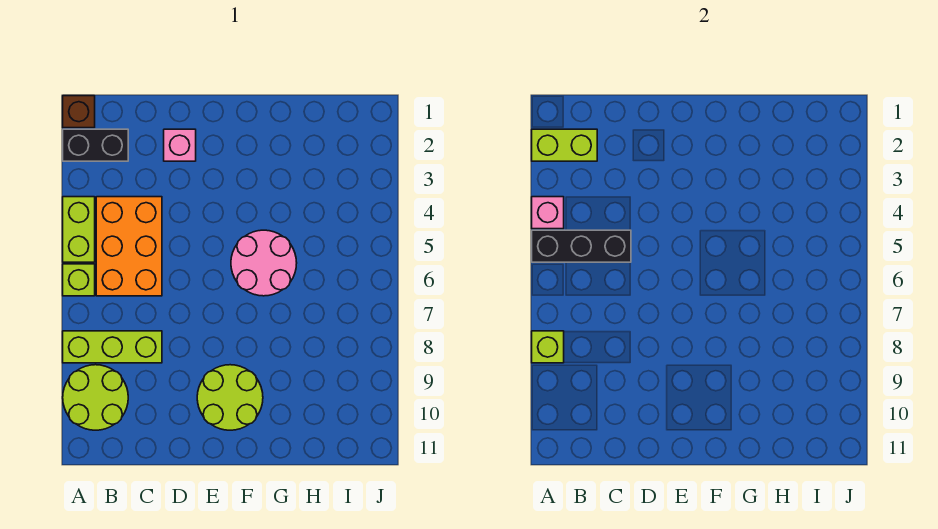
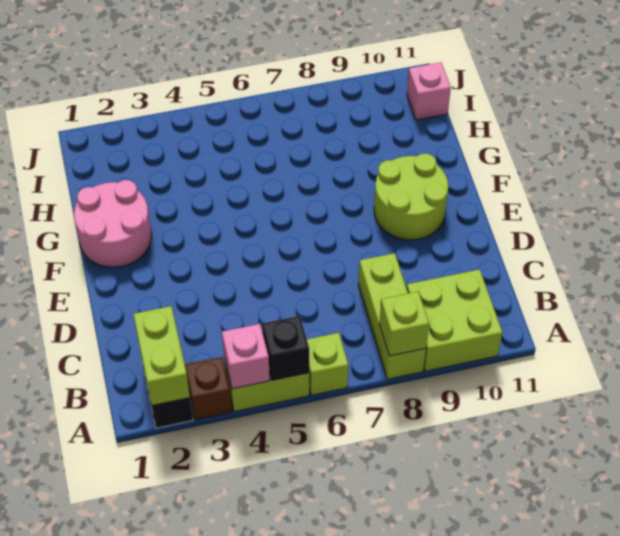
brown 1x1 brick [63,96,95,128] -> brown 1x1 brick moved to [185,357,232,420]
black 1x3 brick [532,230,631,262] -> black 1x1 brick [262,316,309,380]
lime 2x2 round brick [63,365,128,430] -> lime 2x2 brick [407,269,503,371]
orange 2x3 brick [96,197,162,296] -> none
pink 1x1 brick [164,129,196,161] -> pink 1x1 brick moved to [407,62,451,120]
pink 2x2 round brick [231,230,297,296] -> pink 2x2 round brick moved to [74,180,152,267]

